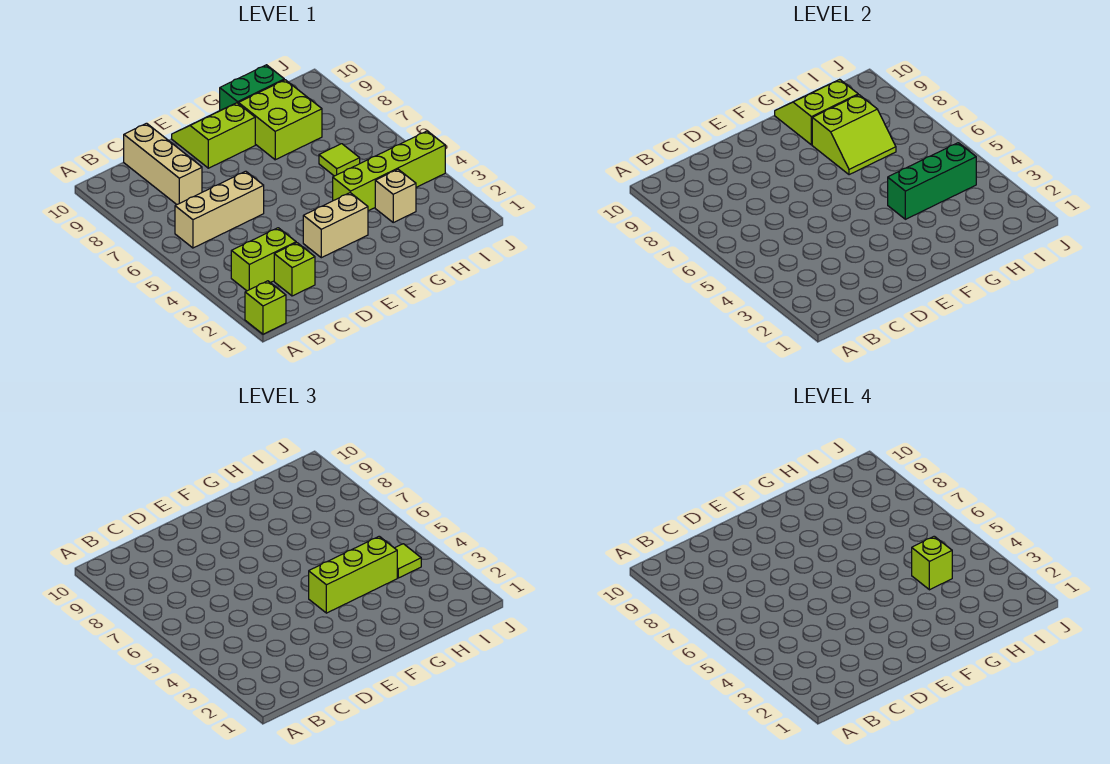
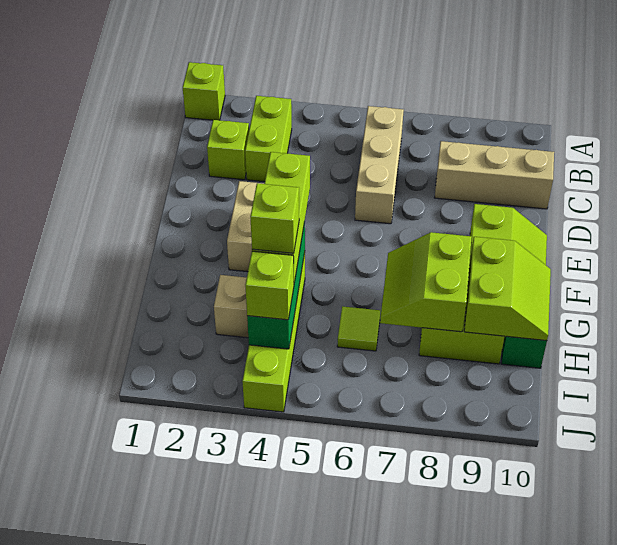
lime 1x1 tile [395,544,421,578] -> lime 1x1 brick [245,251,294,320]

